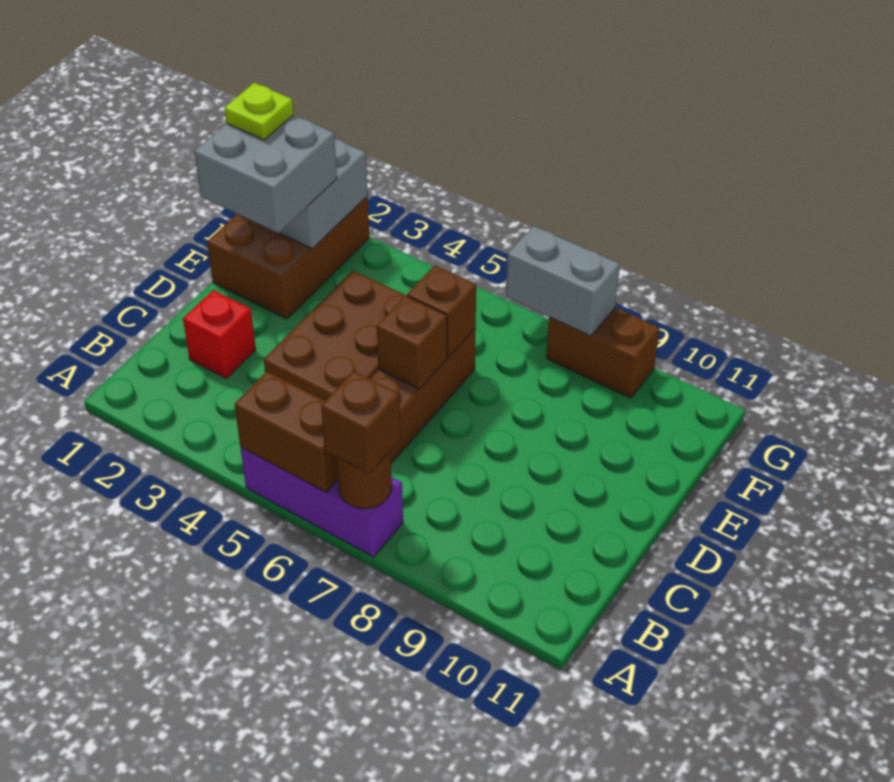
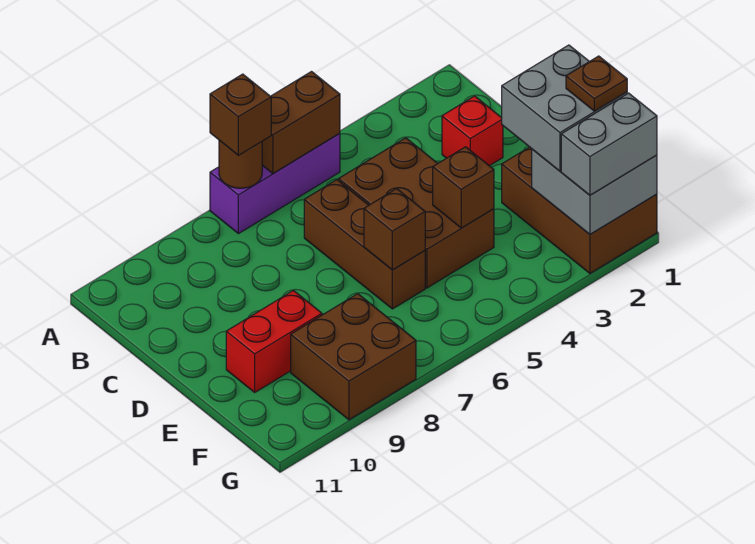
brown 1x1 brick [377,296,447,389] -> brown 1x1 brick moved to [433,147,494,228]
none -> red 1x2 brick [226,291,322,392]
lime 1x1 plate [224,83,294,140] -> brown 1x1 plate [566,56,627,111]
grey 1x2 brick [506,226,620,336] -> grey 1x2 brick moved to [561,93,657,195]
brown 1x2 brick [547,308,660,398] -> brown 2x2 brick [291,294,416,420]

